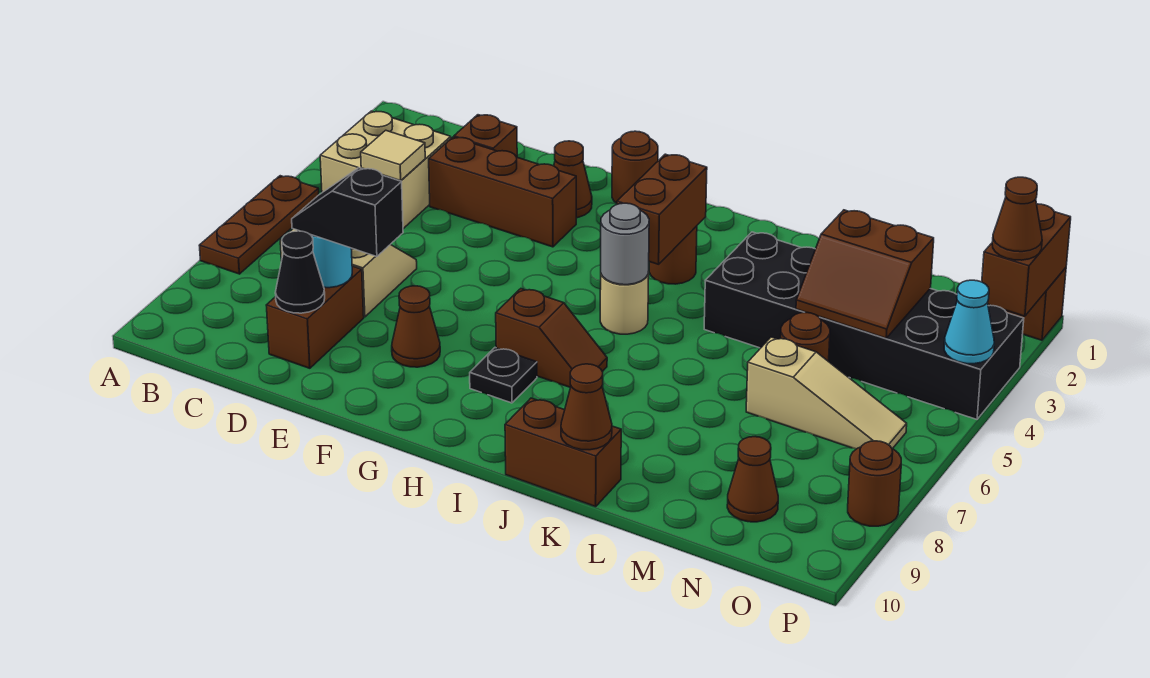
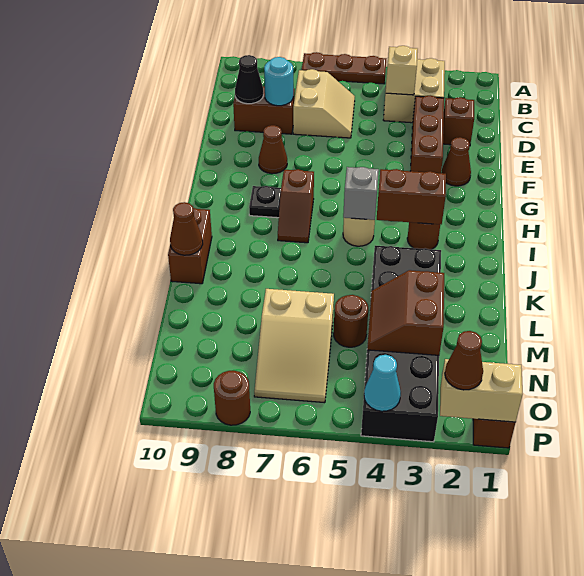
tan 1x1 tile [361,130,425,181] -> tan 1x1 brick [386,46,418,95]
black 1x2 slope [292,168,403,257] -> none
brown 1x1 round brick [612,131,658,203] -> none
grey 1x1 round brick [601,203,649,285] -> grey 1x1 brick [343,167,379,220]
tan 1x3 slope [746,337,907,449] -> tan 2x3 slope [254,289,334,403]
brown 1x1 cone [727,437,778,522] -> none
brown 1x2 brick [982,204,1071,316] -> tan 1x2 brick [440,359,523,422]

